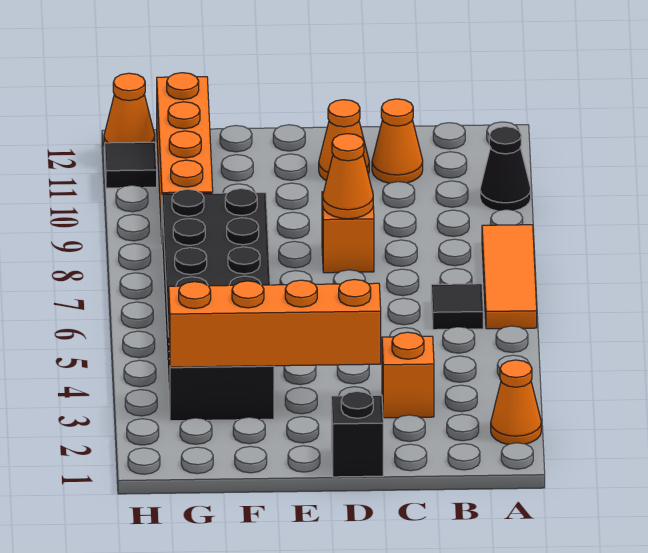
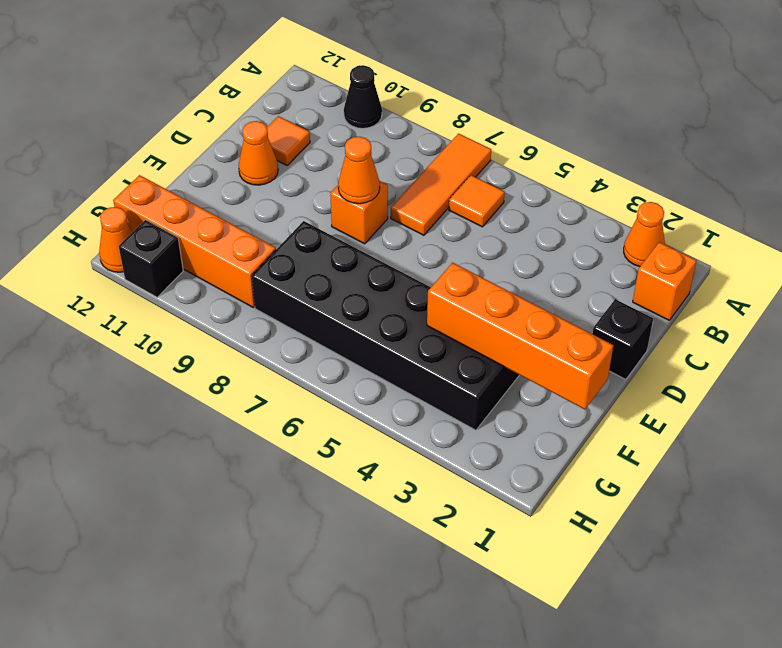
orange 1x3 tile [482,225,537,329] -> orange 1x3 tile turned to [391,134,491,235]
black 1x1 tile [431,284,483,330] -> orange 1x1 tile [449,175,505,227]
orange 1x1 brick [382,332,434,418] -> orange 1x1 brick moved to [633,242,697,320]
orange 1x1 cone [372,99,423,183] -> orange 1x1 tile [267,116,310,165]
orange 1x4 brick [169,279,381,367] -> orange 1x4 brick turned to [427,263,613,409]
black 1x1 tile [105,142,157,188] -> black 1x1 brick [119,220,183,297]

